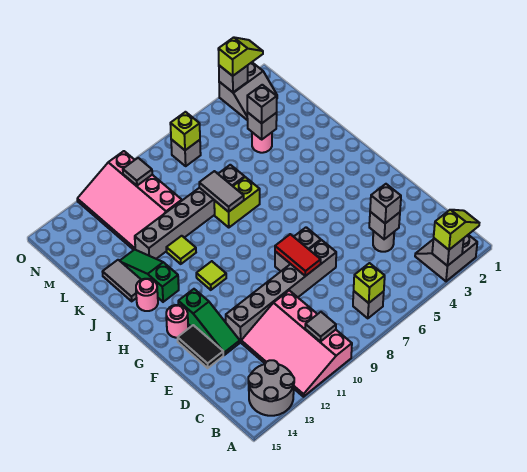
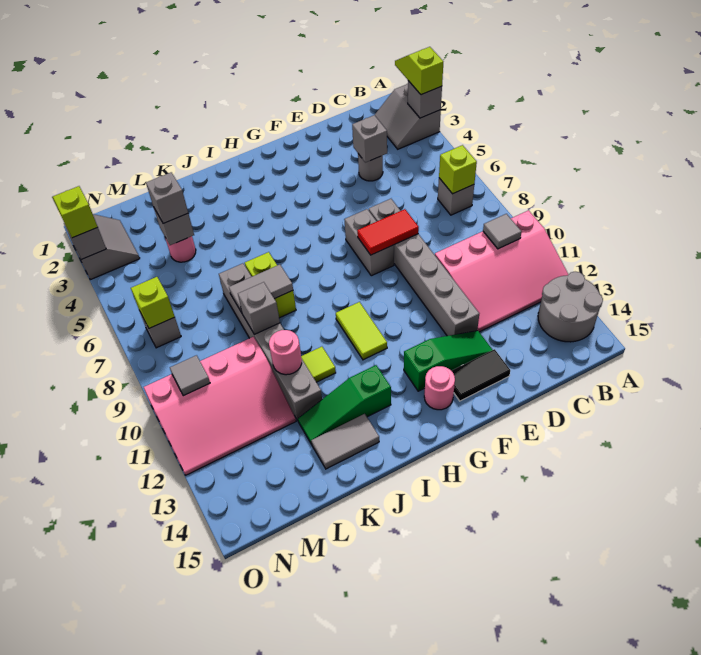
grey 1x1 brick [370,184,401,223] -> grey 1x1 brick moved to [238,282,280,335]
lime 1x1 tile [196,261,226,290] -> lime 1x2 tile [336,302,387,360]
pink 1x1 round brick [136,279,158,311] -> pink 1x1 round brick moved to [269,330,302,375]

